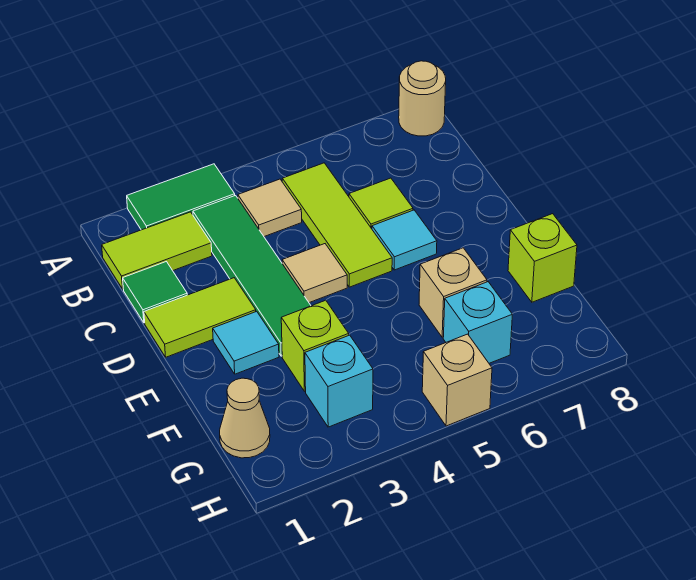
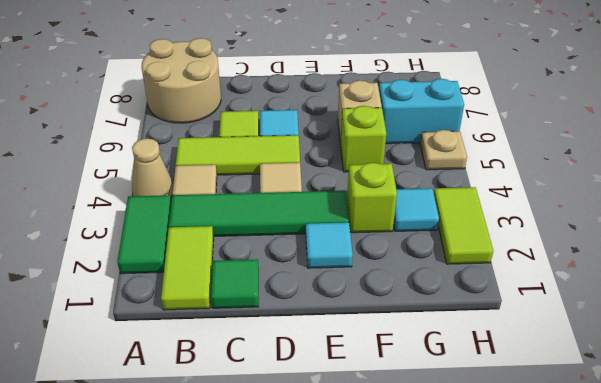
tan 1x1 round brick [399,61,446,136] -> tan 2x2 round brick [141,38,221,123]
lime 1x2 tile [144,278,256,357] -> lime 1x2 tile moved to [434,187,493,264]
lime 1x1 brick [508,214,577,302] -> lime 1x1 brick moved to [341,106,386,172]
tan 1x1 cone [220,378,270,458] -> tan 1x1 cone moved to [132,138,173,198]
cyan 1x1 brick [305,335,373,427] -> cyan 1x1 tile [394,188,439,231]
cyan 1x1 brick [443,282,512,363] -> cyan 1x2 brick [379,79,464,144]
tan 1x1 brick [422,334,492,426] -> tan 1x1 plate [420,130,467,170]

